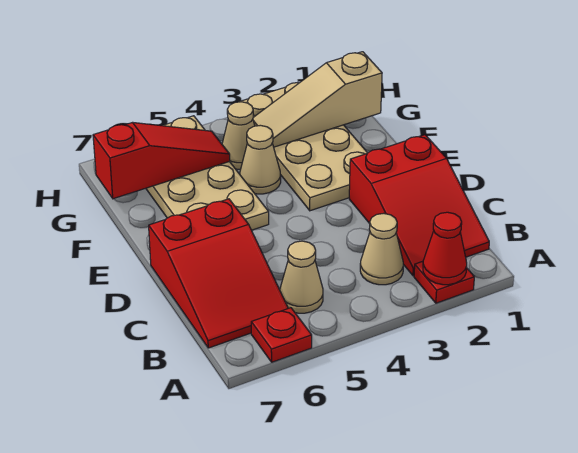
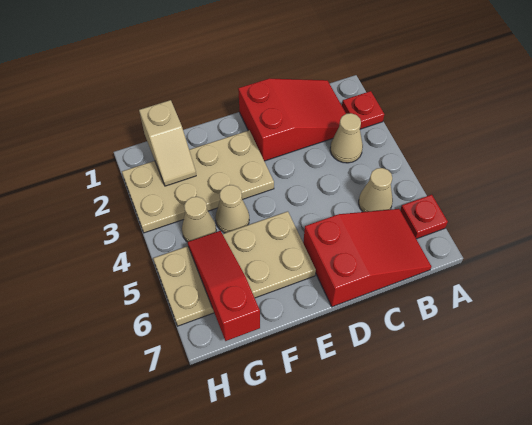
red 1x1 cone [423,212,467,285] -> none
tan 1x3 slope [253,52,382,147] -> tan 1x2 slope [139,100,196,186]

